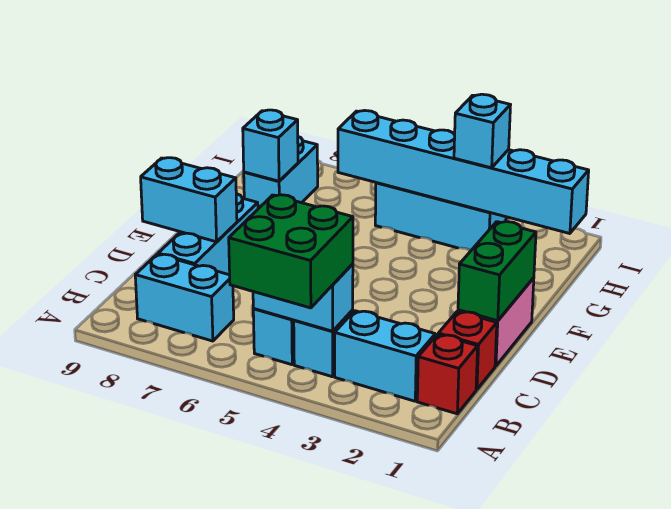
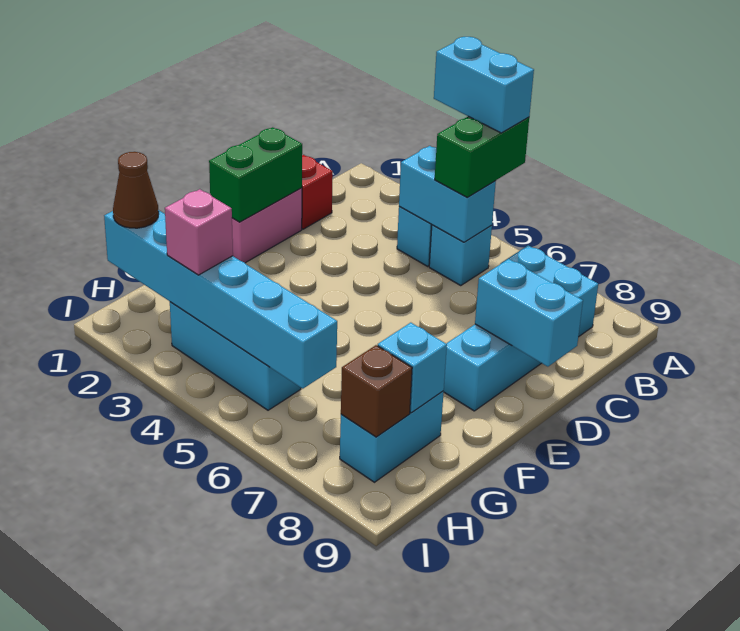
green 2x2 brick [229,195,353,308] -> green 1x2 brick [435,116,529,198]
red 1x1 brick [417,334,478,414] -> none
cyan 1x2 brick [335,311,435,401] -> cyan 1x2 brick moved to [434,37,534,133]
none -> brown 1x1 cone [113,152,159,228]
cyan 1x1 brick [454,94,510,168] -> pink 1x1 brick [165,189,233,275]
none -> brown 1x1 brick [341,345,412,437]

